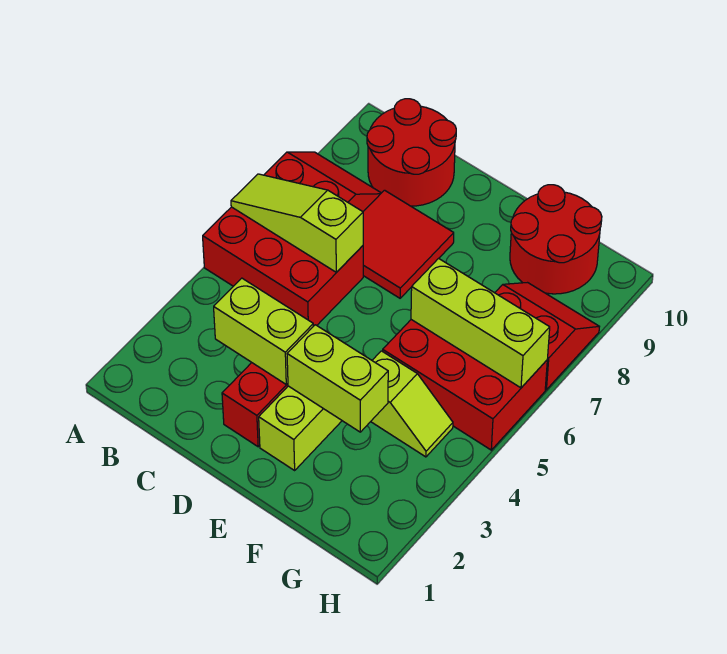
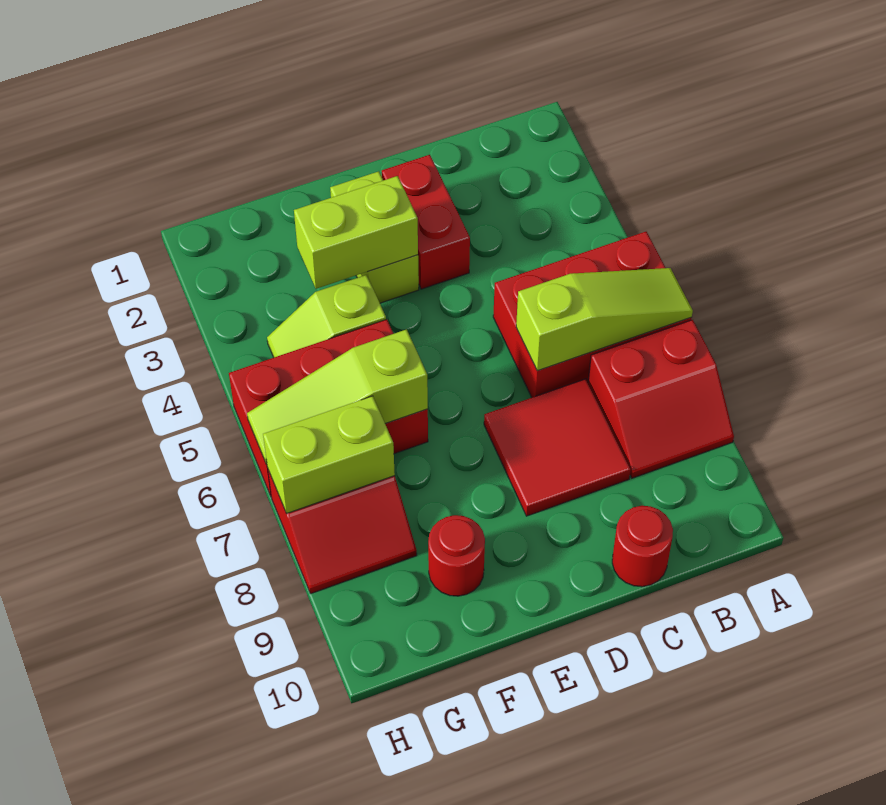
red 2x2 round brick [367,99,456,206] -> red 1x1 round brick [612,506,673,587]
lime 1x2 brick [214,278,313,385] -> lime 1x2 brick moved to [263,396,395,514]
lime 1x3 brick [411,258,550,388] -> lime 1x3 slope [247,329,428,465]
red 2x2 round brick [510,185,602,294] -> red 1x1 round brick [428,515,485,596]

